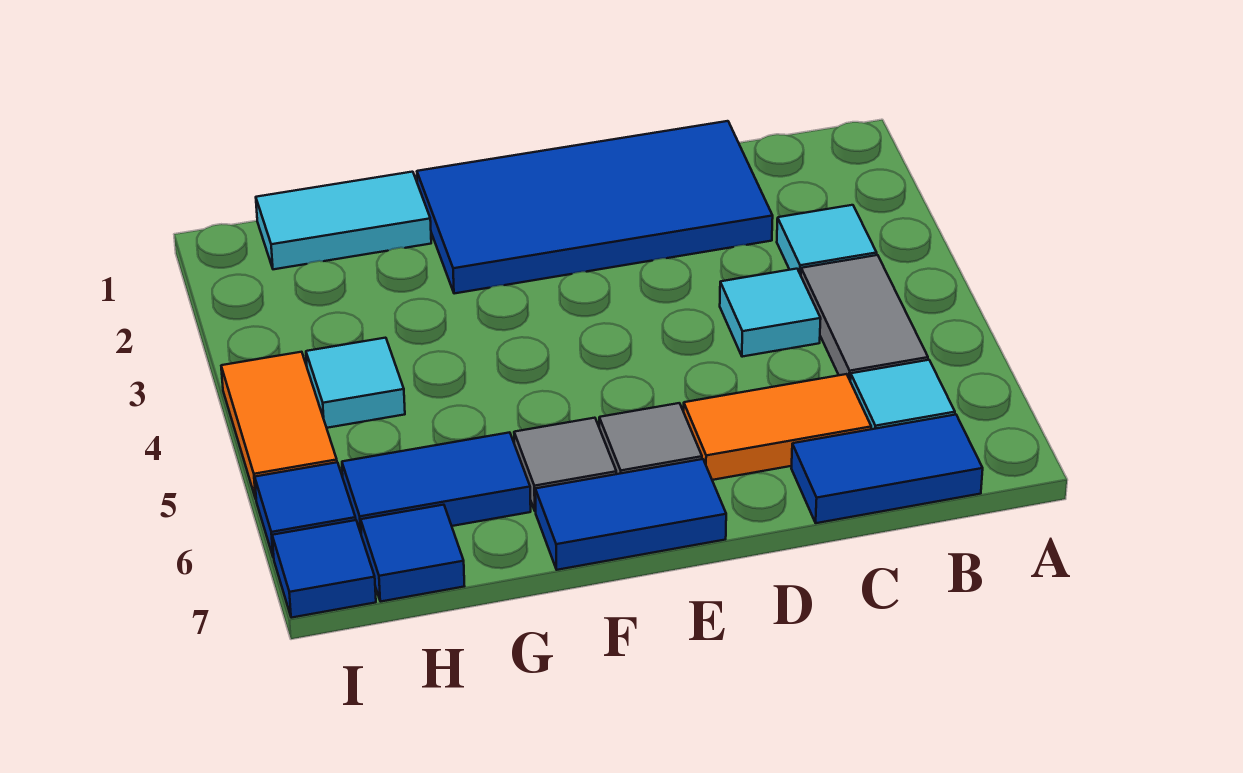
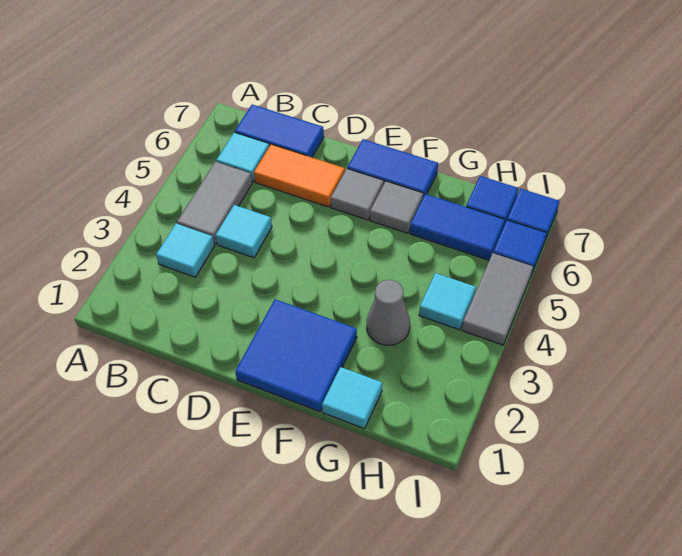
blue 2x4 tile [417,121,773,294] -> blue 2x2 tile [235,299,357,412]
cyan 1x2 tile [256,172,431,269] -> cyan 1x1 tile [322,367,382,429]
none -> grey 1x1 cone [367,280,410,345]
orange 1x2 tile [221,352,337,499] -> grey 1x2 tile [462,253,533,345]

